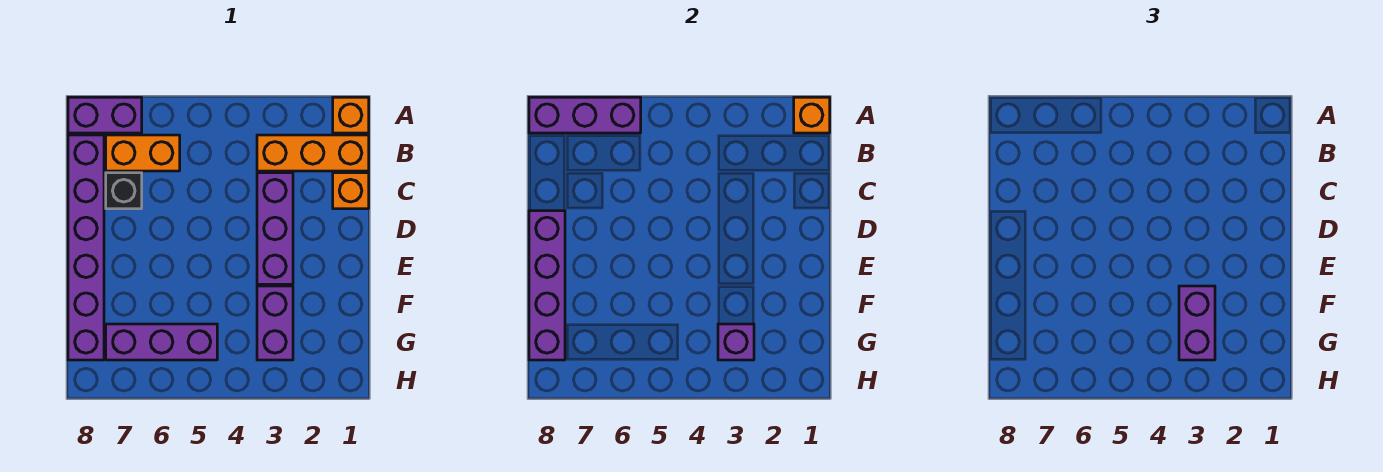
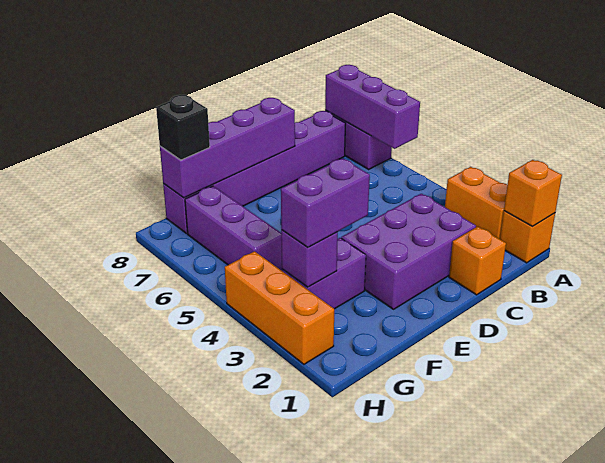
orange 1x3 brick [257,135,369,171] -> orange 1x3 brick moved to [225,251,334,364]
orange 1x2 brick [106,135,180,171] -> orange 1x2 brick moved to [445,167,507,239]
purple 1x3 brick [257,173,293,284] -> purple 2x3 brick [341,194,476,309]
black 1x1 brick [106,173,142,209] -> black 1x1 brick moved to [156,95,210,160]

